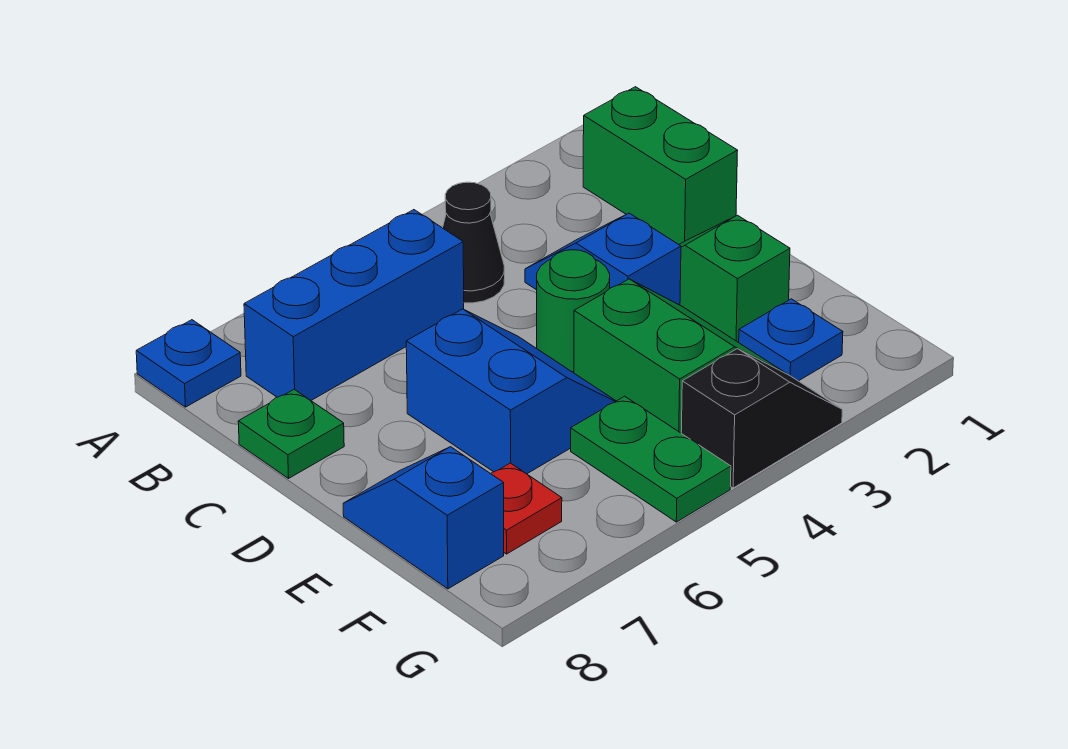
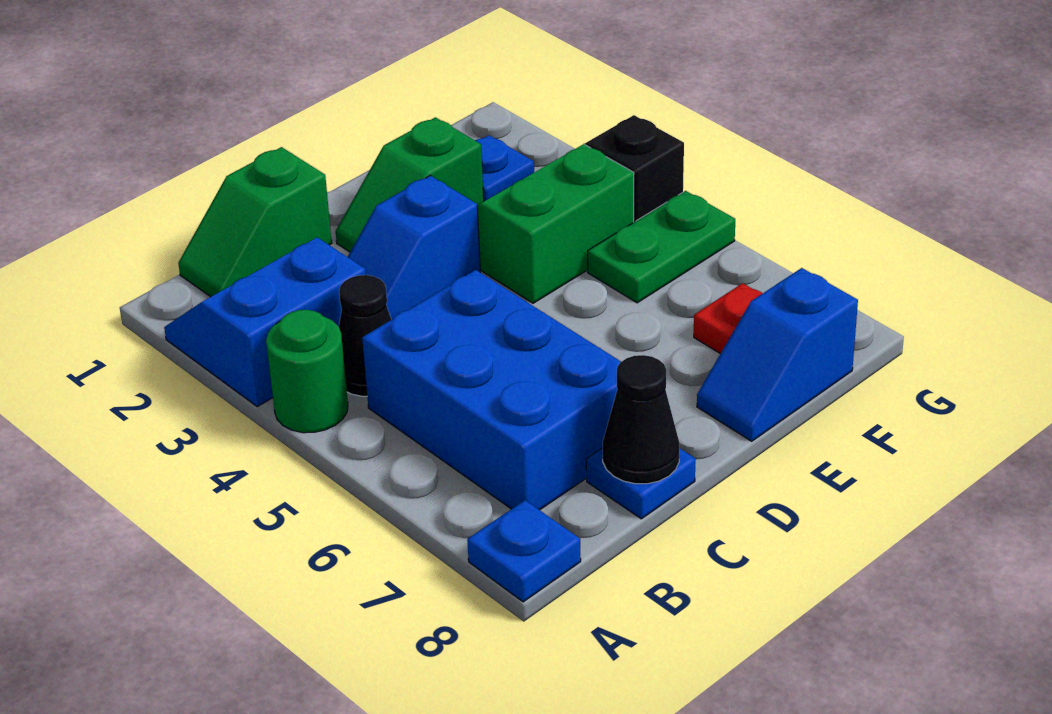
green 1x2 brick [583,87,738,244] -> green 1x2 slope [178,147,332,297]
blue 1x3 brick [244,210,464,400] -> blue 2x3 brick [362,270,621,510]
green 1x1 plate [238,389,344,478] -> blue 1x1 plate [586,448,696,519]
none -> black 1x1 cone [603,355,679,484]
green 1x1 round brick [537,250,610,372] -> green 1x1 round brick moved to [266,310,348,433]
blue 2x2 slope [406,309,616,474] -> blue 2x2 slope moved to [164,237,366,407]

